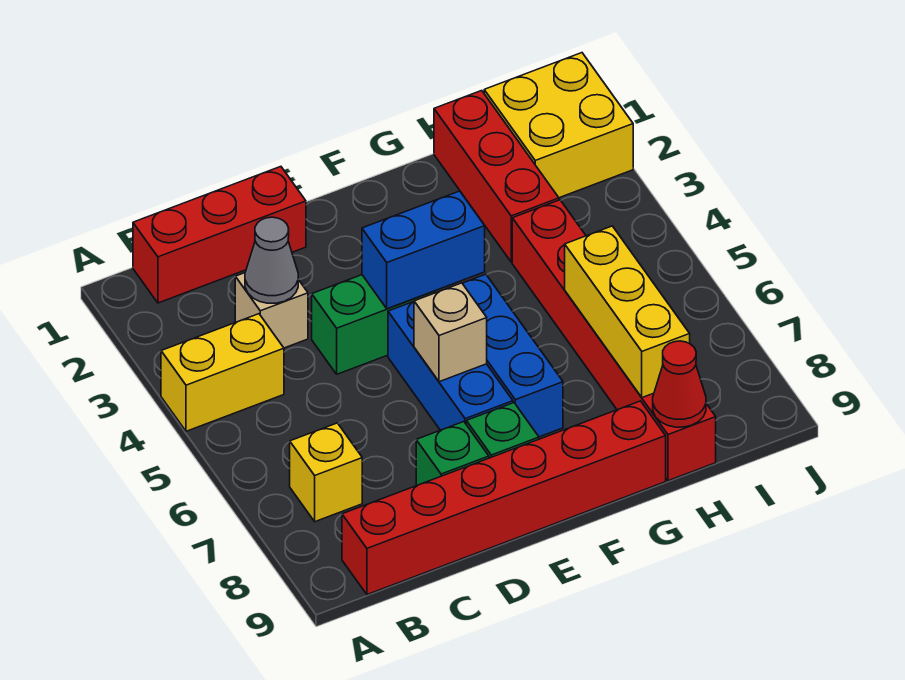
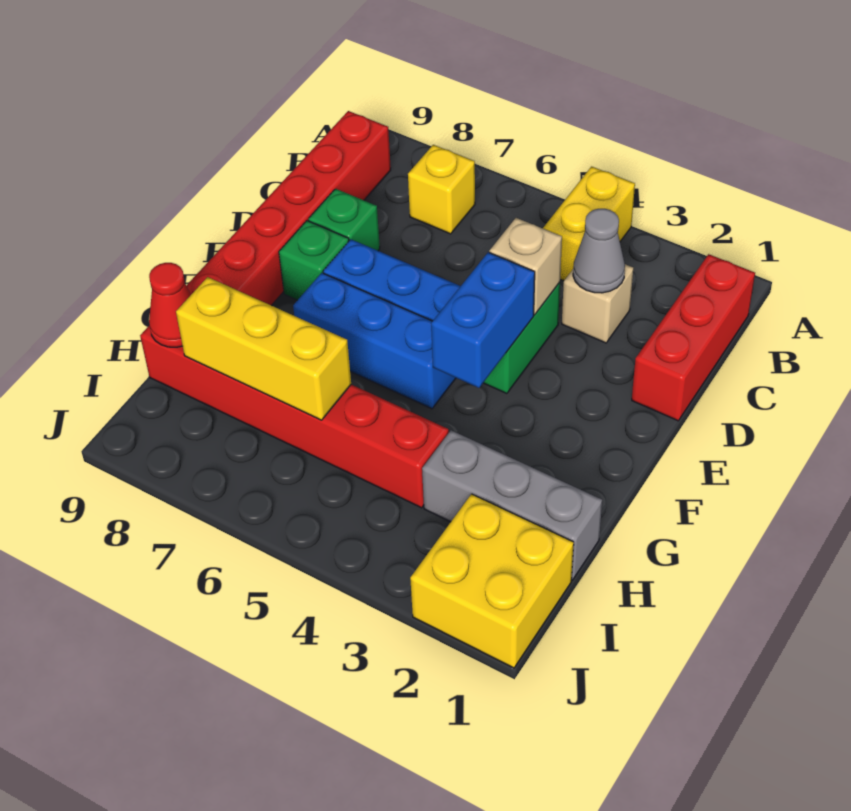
tan 1x1 brick [414,283,487,382] -> tan 1x1 brick moved to [489,218,562,315]
red 1x3 brick [434,91,559,262] -> grey 1x3 brick [422,430,602,580]

